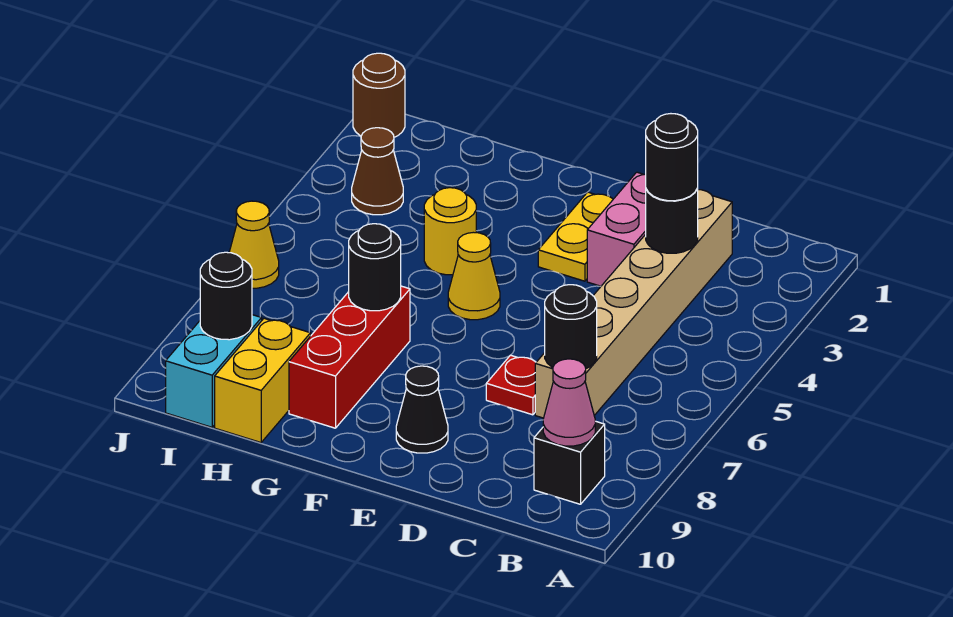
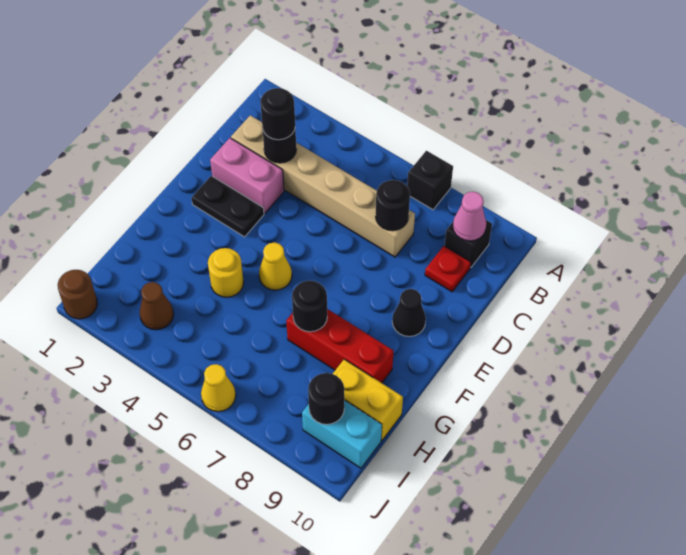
none -> black 1x1 brick [407,151,453,210]
red 1x1 plate [486,355,536,415] -> red 1x1 plate moved to [425,246,471,292]
yellow 1x2 plate [538,192,613,281] -> black 1x2 plate [191,176,264,237]

